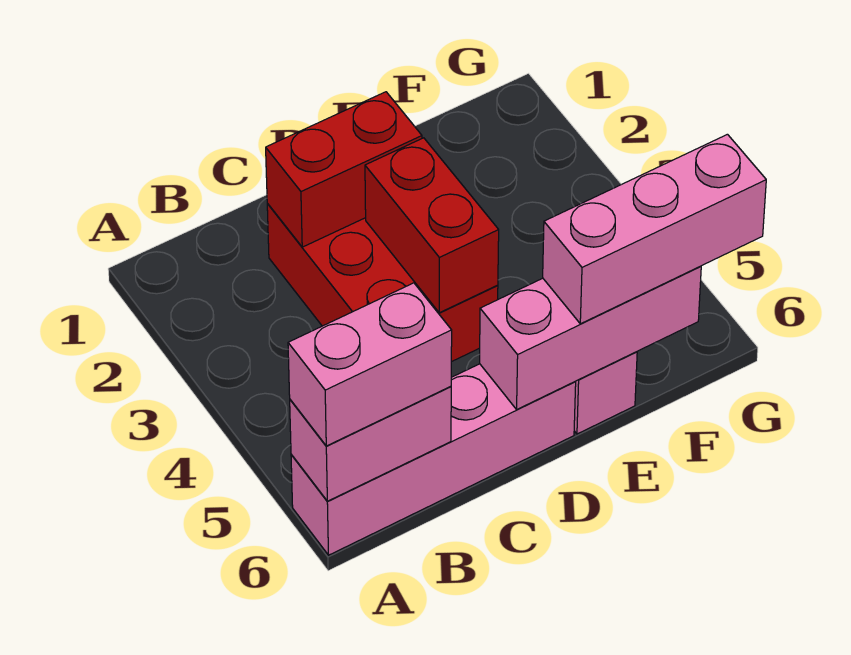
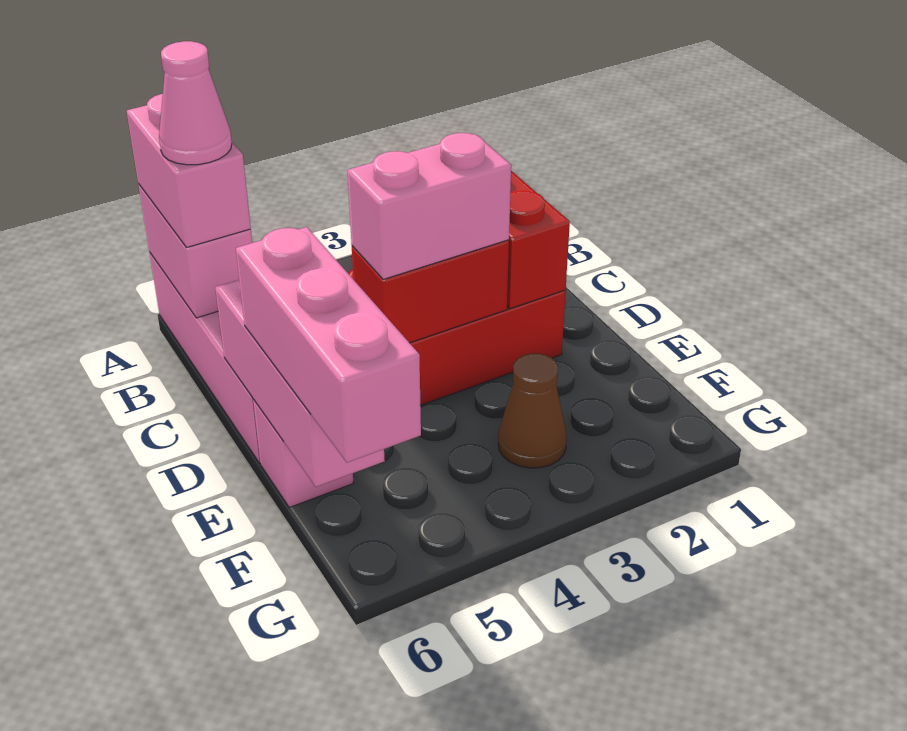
none -> pink 1x1 cone [159,41,232,165]
none -> pink 1x2 brick [347,133,511,279]
none -> brown 1x1 cone [498,353,567,468]

